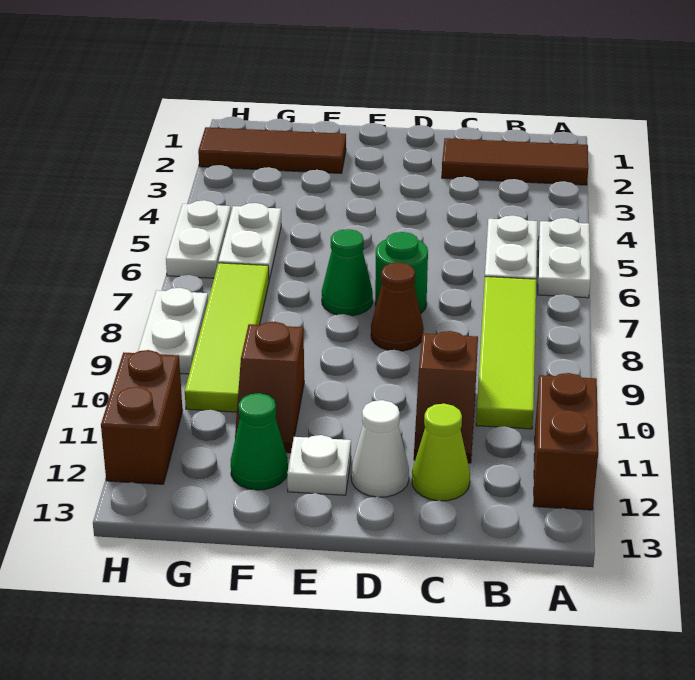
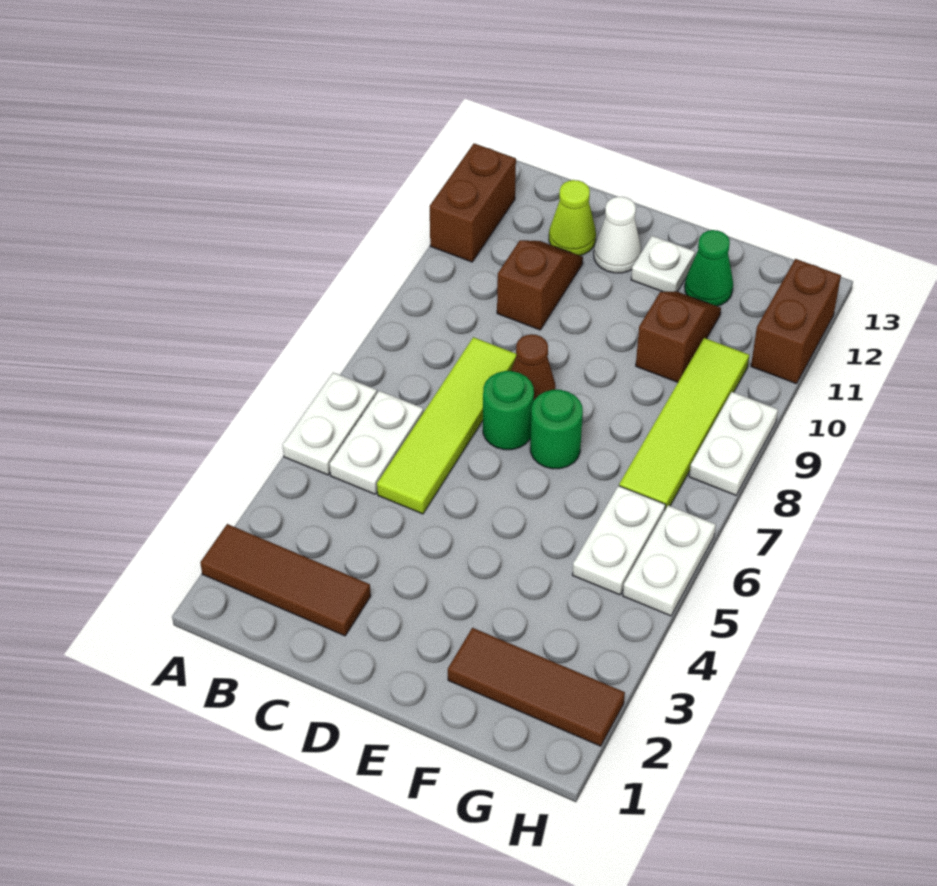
lime 1x4 tile [476,277,536,429] -> lime 1x4 tile moved to [377,337,516,514]
green 1x1 cone [322,229,373,316] -> green 1x1 round brick [530,390,583,469]

